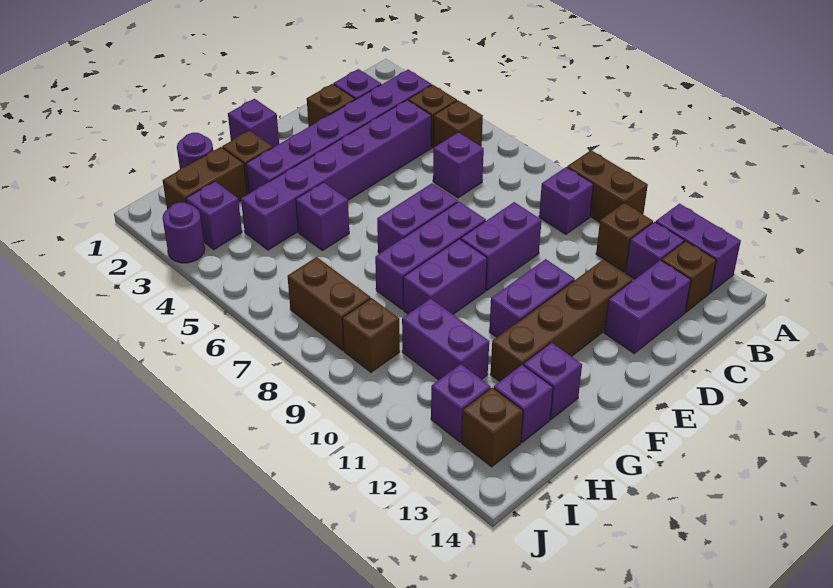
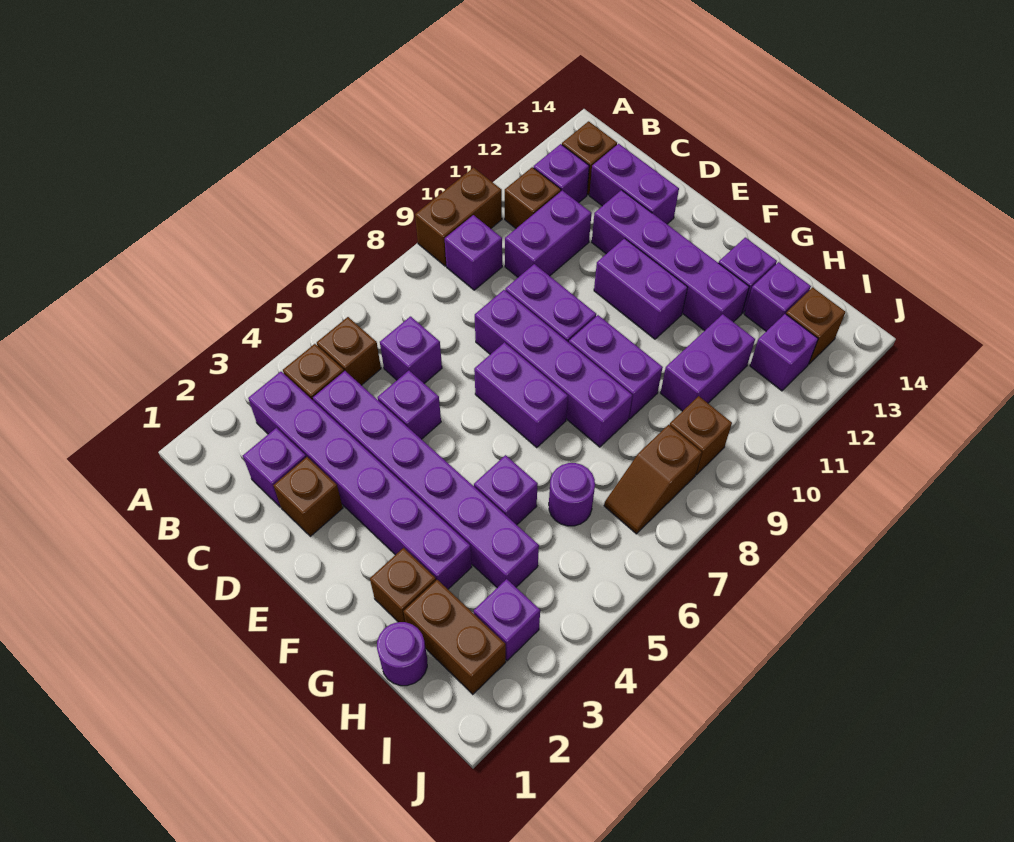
purple 1x2 brick [656,204,741,293] -> purple 1x2 brick moved to [505,190,592,277]
brown 1x4 brick [491,260,633,382] -> purple 1x4 brick [592,190,749,331]
purple 1x3 brick [375,202,486,309] -> purple 1x4 brick [475,290,632,447]
purple 1x1 brick [228,99,279,147] -> purple 1x1 brick moved to [377,371,441,439]
brown 1x2 brick [287,257,371,350] -> brown 1x2 slope [604,425,702,534]
purple 1x1 round brick [162,203,205,263] -> purple 1x1 round brick moved to [549,463,595,526]

